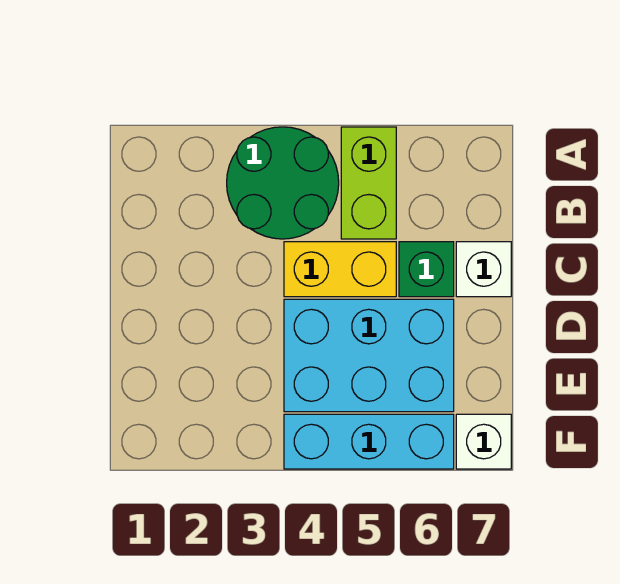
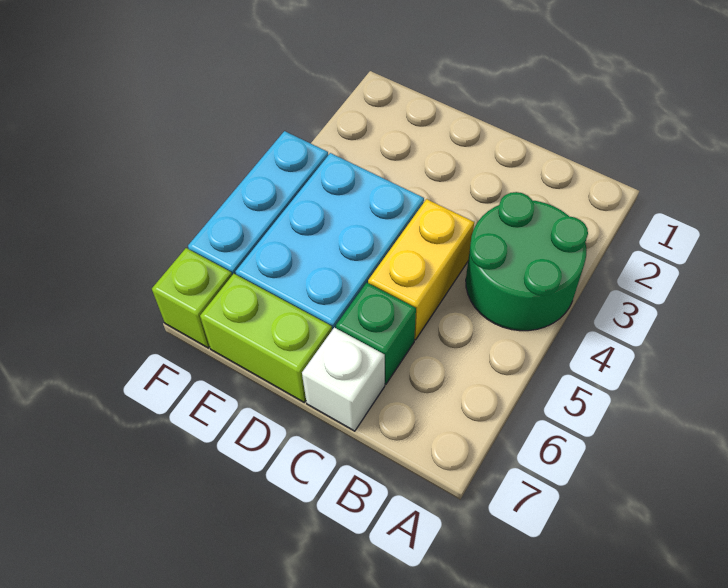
lime 1x2 brick [341,127,396,239] -> lime 1x2 brick moved to [200,274,332,402]
white 1x1 brick [456,414,511,469] -> lime 1x1 brick [152,248,232,348]

